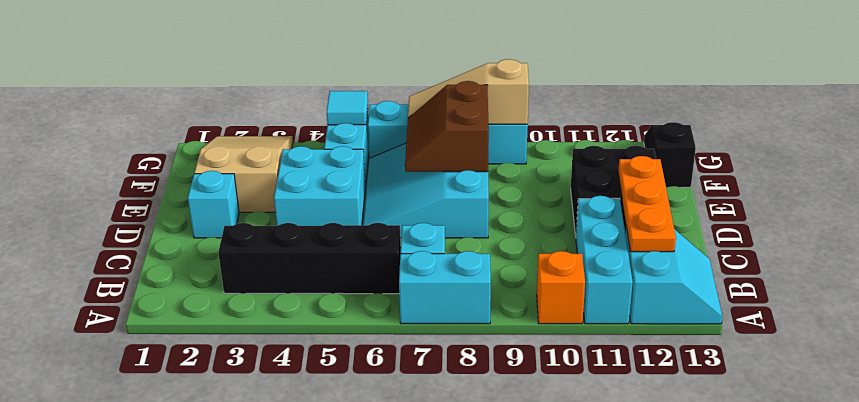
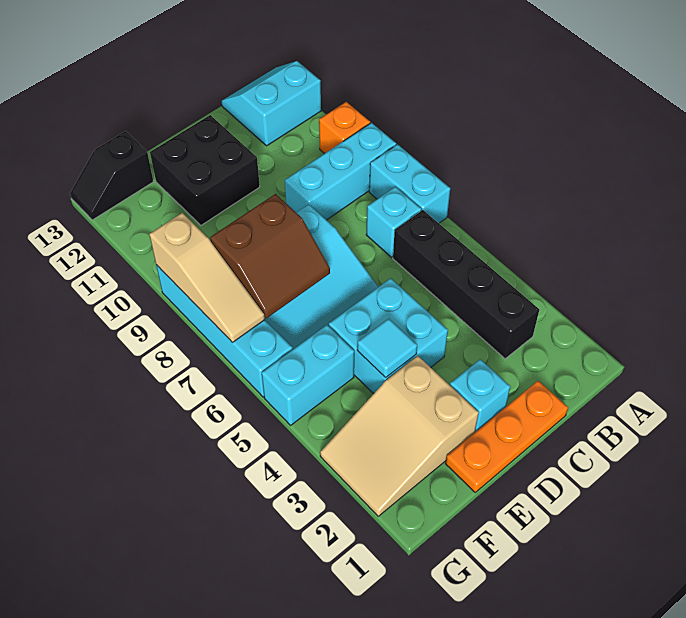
cyan 1x3 brick [576,196,633,324] -> cyan 1x3 brick moved to [285,123,396,220]
orange 1x3 plate [618,156,676,252] -> orange 1x3 plate moved to [445,381,568,492]
cyan 1x1 tile [327,91,368,125] -> cyan 1x1 tile moved to [357,319,417,378]

